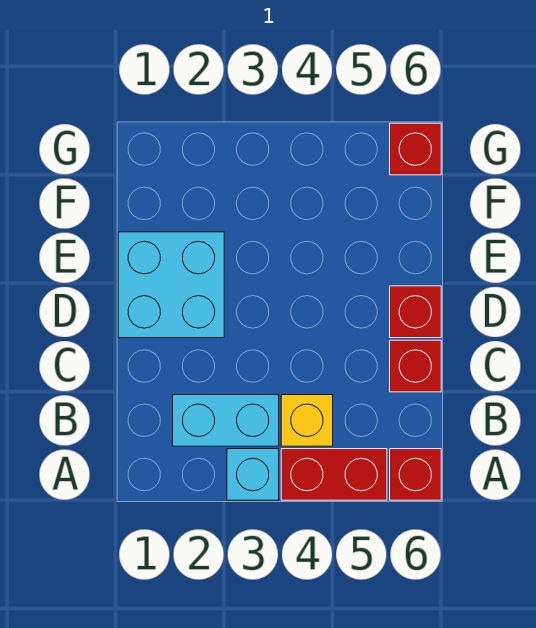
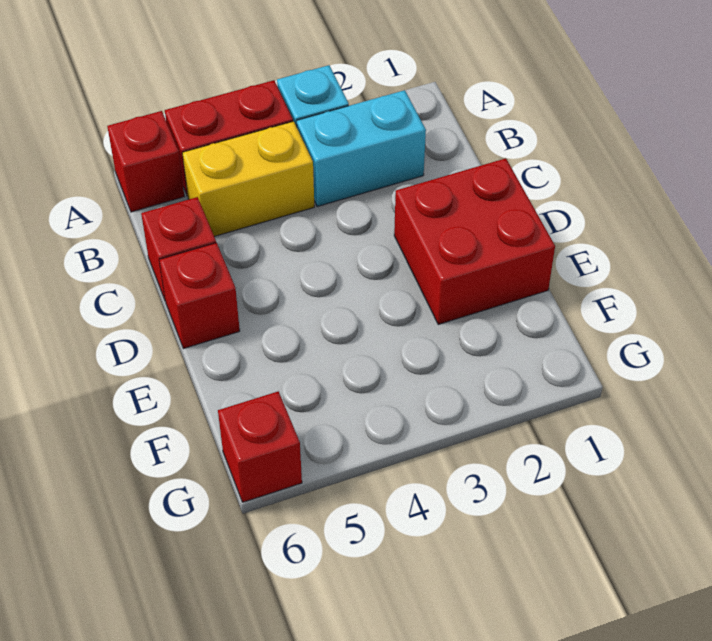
yellow 1x1 brick [281,395,333,446] -> yellow 1x2 brick [182,121,314,236]
cyan 2x2 brick [118,232,224,338] -> red 2x2 brick [394,158,555,324]

